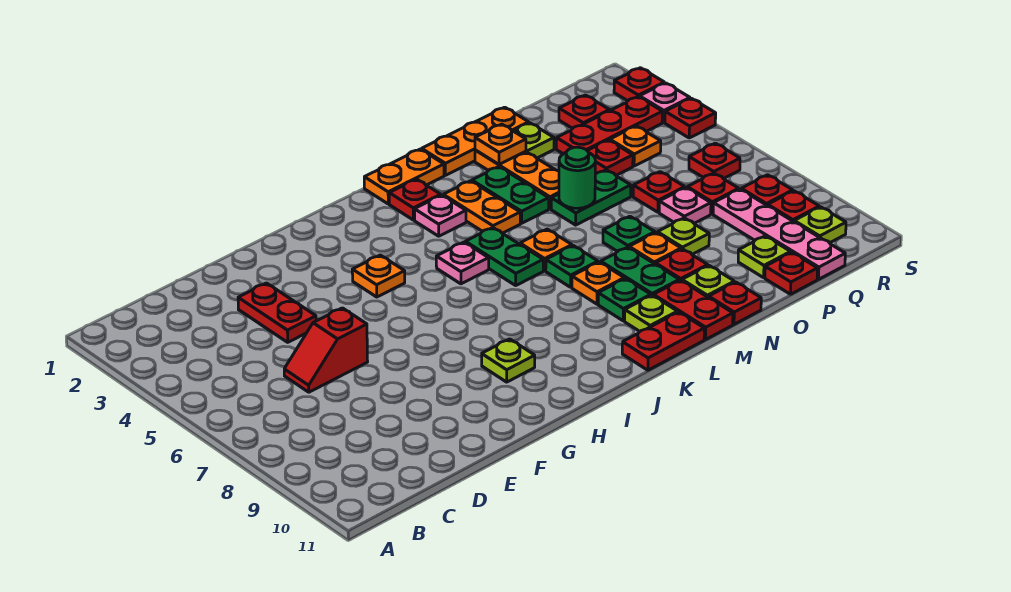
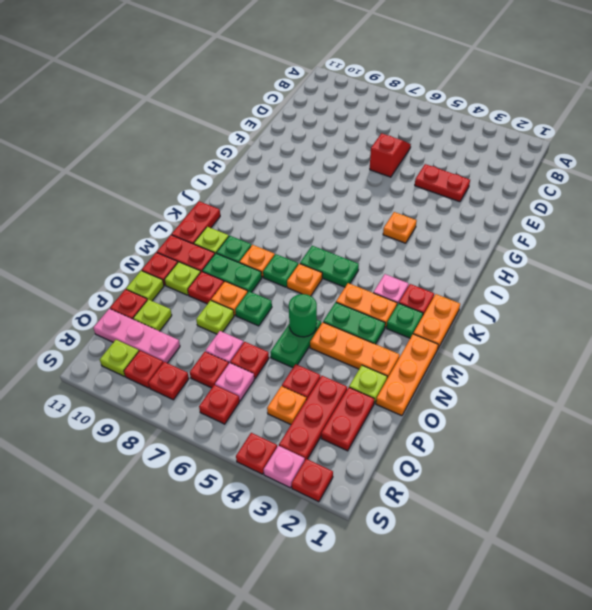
lime 1x1 plate [482,339,535,382] -> lime 1x1 plate moved to [126,271,164,301]
pink 1x1 plate [436,242,489,284] -> pink 1x1 plate moved to [215,363,254,401]
none -> green 1x1 plate [387,303,423,338]
orange 1x1 plate [475,124,526,164] -> none
red 1x1 plate [559,95,610,128] -> red 1x2 plate [321,387,374,451]
pink 1x4 plate [713,189,845,279] -> pink 1x3 plate [93,309,180,363]

